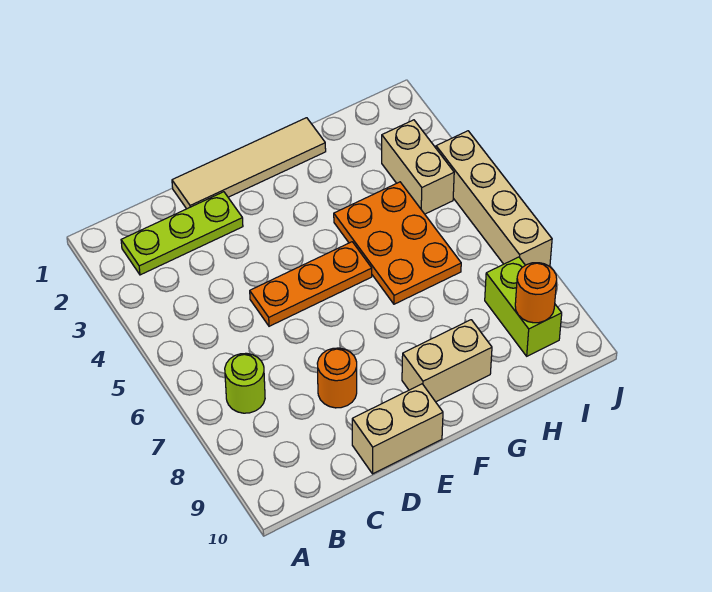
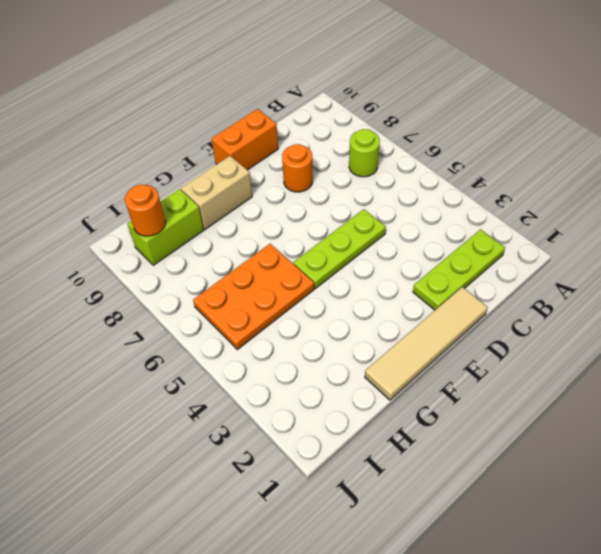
orange 1x3 plate [250,242,372,326] -> lime 1x3 plate [293,209,386,288]
tan 1x2 brick [352,384,443,474] -> orange 1x2 brick [212,109,278,170]
orange 2x3 plate [334,182,461,304] -> orange 2x3 plate turned to [193,244,314,349]
tan 1x2 brick [382,120,454,214] -> none
lime 1x2 brick [485,257,562,356] -> lime 1x2 brick turned to [127,189,204,265]
tan 1x4 brick [436,131,552,266] -> none

